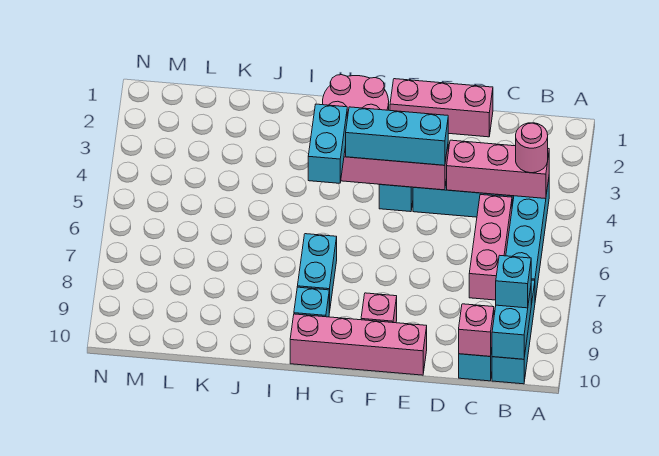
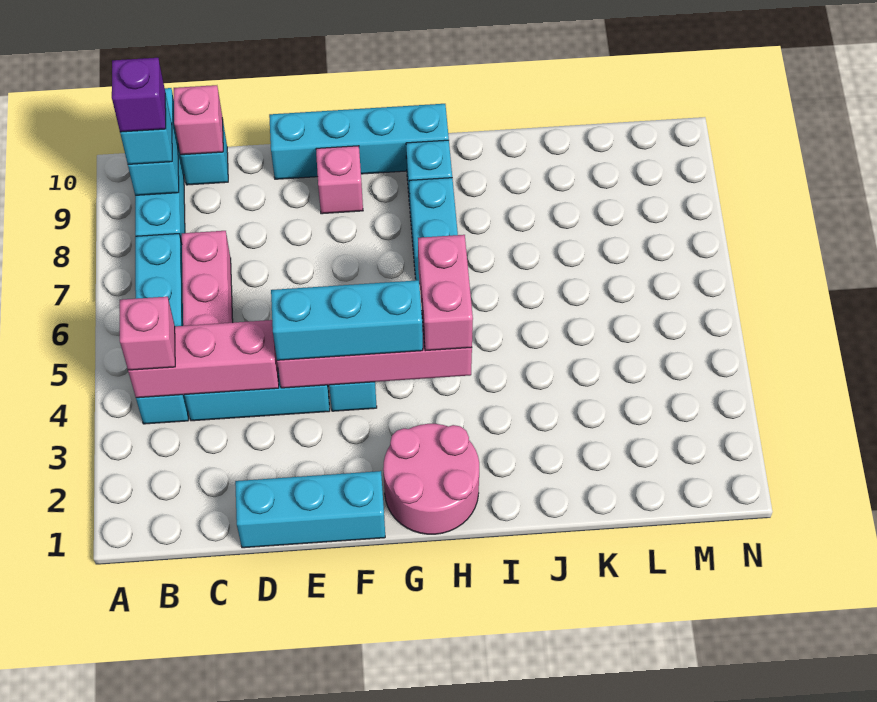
pink 1x1 round brick [516,123,548,173] -> pink 1x1 brick [120,297,175,370]
none -> purple 1x1 brick [112,58,166,132]
pink 1x3 brick [390,79,493,137] -> cyan 1x3 brick [235,471,385,548]
pink 1x4 brick [290,314,427,375] -> cyan 1x4 brick [269,104,449,179]
cyan 1x2 brick [308,104,347,183] -> pink 1x2 brick [418,235,473,351]

